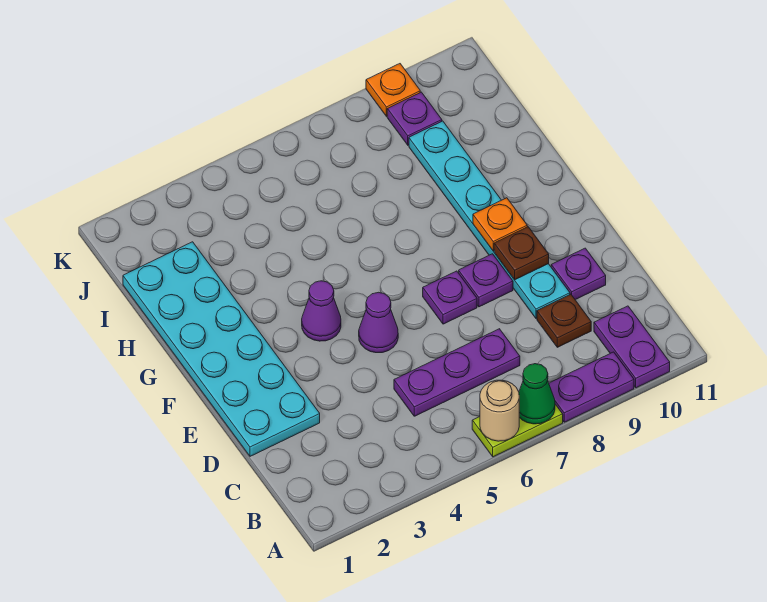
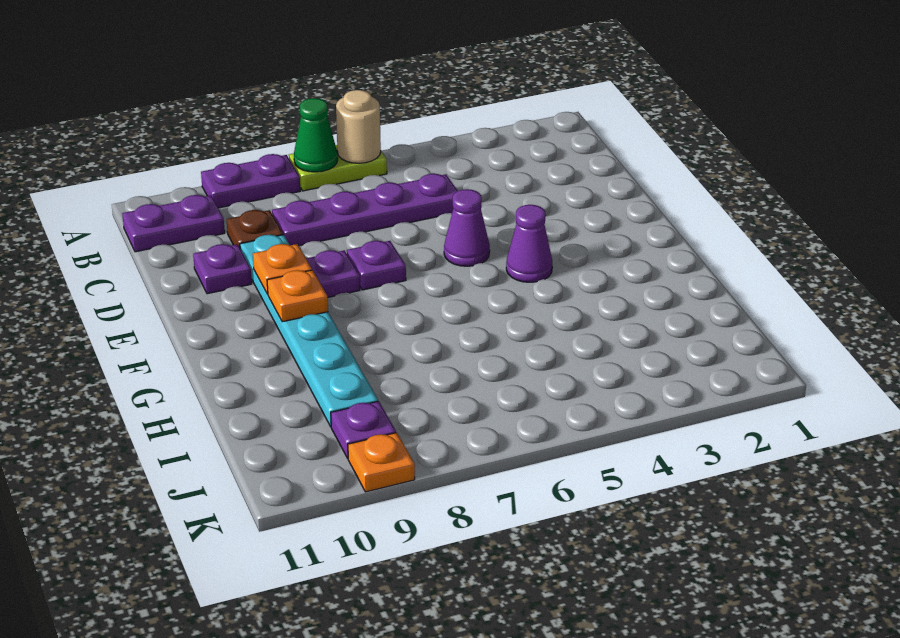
purple 1x2 plate [594,306,670,388] -> purple 1x2 plate turned to [122,195,225,252]
purple 1x3 plate [394,329,520,416] -> purple 1x4 plate [272,174,458,246]
cyan 2x6 plate [123,242,320,456] -> none
brown 1x1 plate [494,227,549,280] -> orange 1x1 plate [253,244,312,294]

